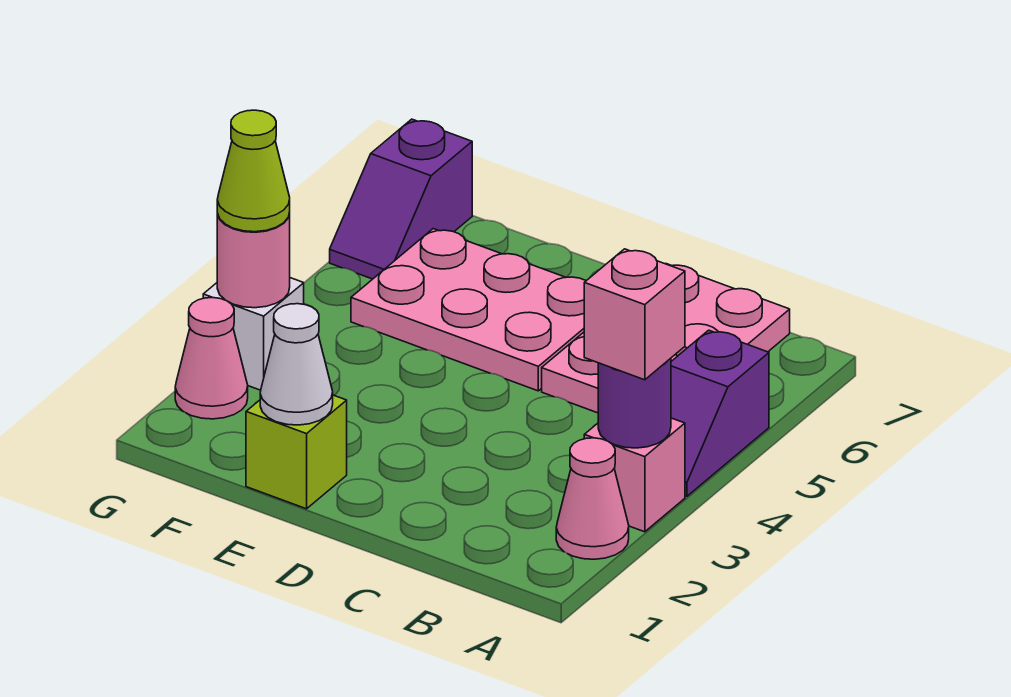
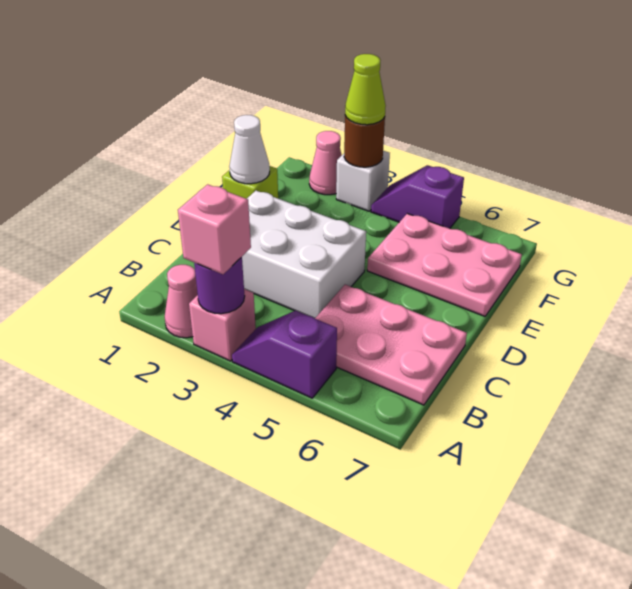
none -> white 2x3 brick [242,191,366,318]
pink 2x3 plate [351,229,586,391] -> pink 2x3 plate turned to [367,214,522,316]
pink 1x1 round brick [217,212,290,308] -> brown 1x1 round brick [344,116,385,167]
purple 1x2 slope [330,119,472,279] -> purple 1x2 slope moved to [371,165,464,228]

